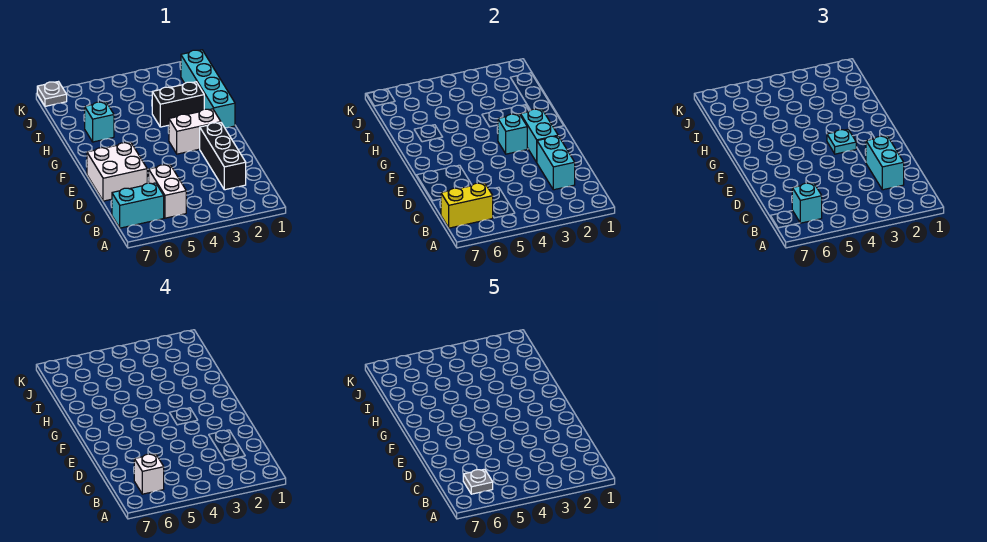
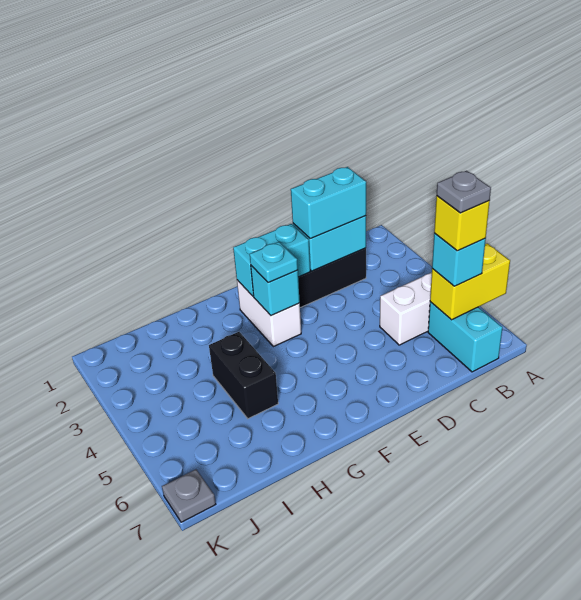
yellow 1x2 brick [441,183,493,228] -> yellow 1x2 brick turned to [430,243,510,320]
white 1x1 brick [134,454,164,494] -> yellow 1x1 brick [434,196,490,251]
white 2x2 brick [87,142,147,201] -> none
cyan 1x4 brick [181,50,235,128] -> none
black 1x2 brick [152,82,204,127] -> black 1x2 brick moved to [209,332,278,419]
cyan 1x1 brick [85,102,114,142] -> none

